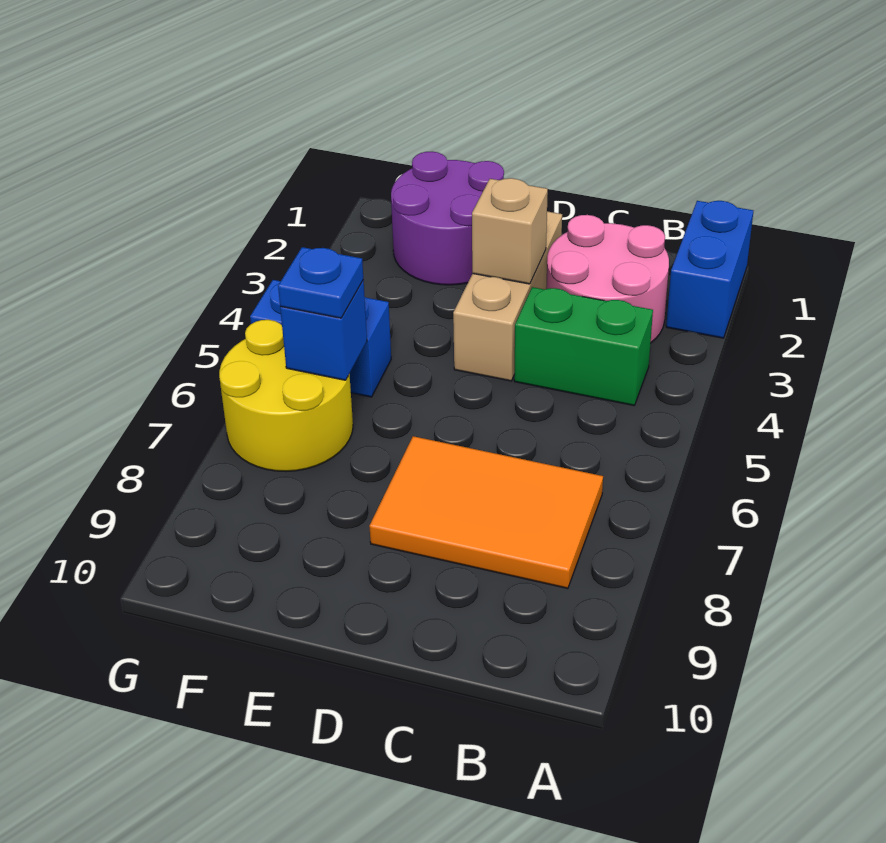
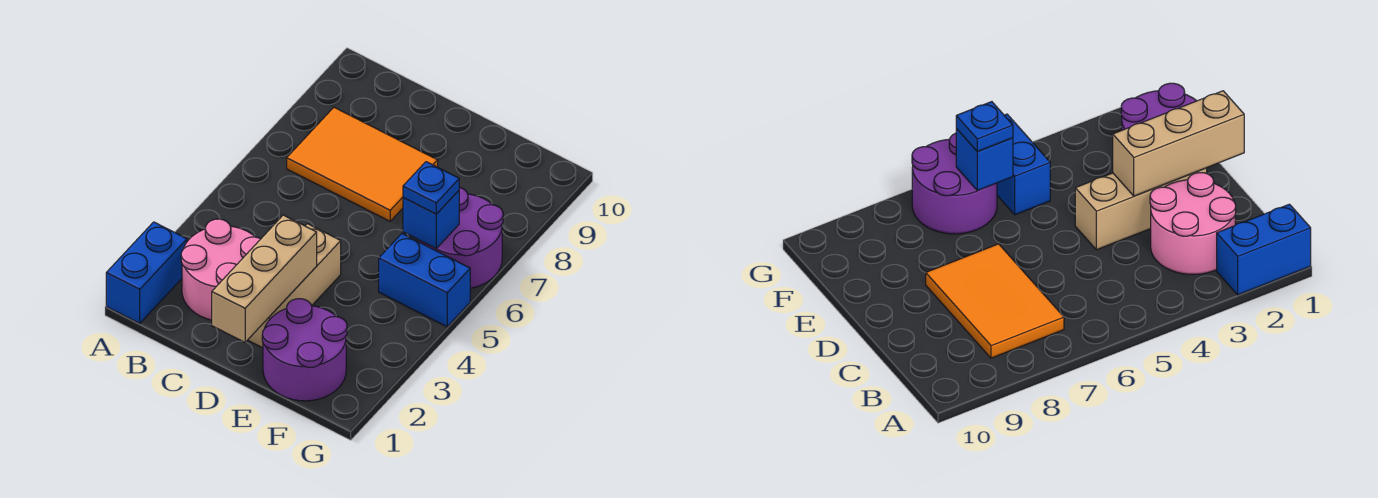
green 1x2 brick [514,287,653,406] -> none
tan 1x1 brick [472,178,548,284] -> tan 1x3 brick [212,215,317,342]
yellow 2x2 round brick [219,320,353,472] -> purple 2x2 round brick [419,187,503,288]

